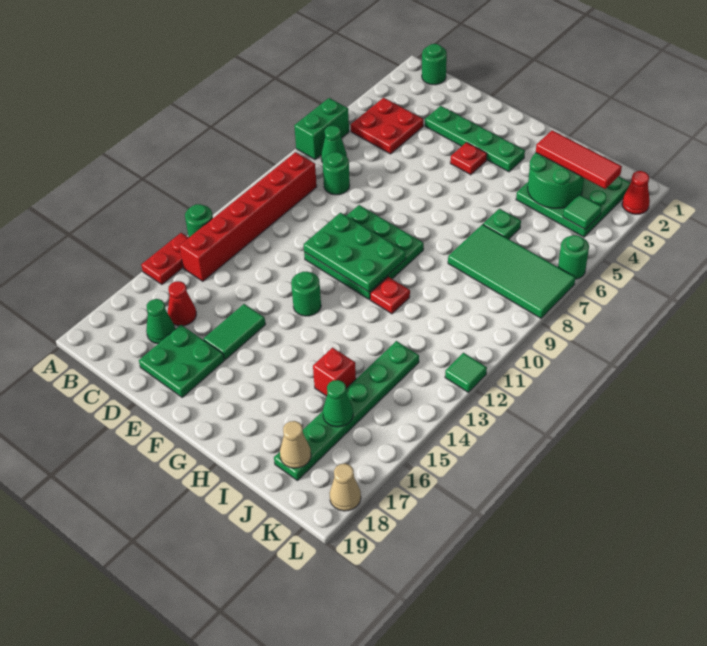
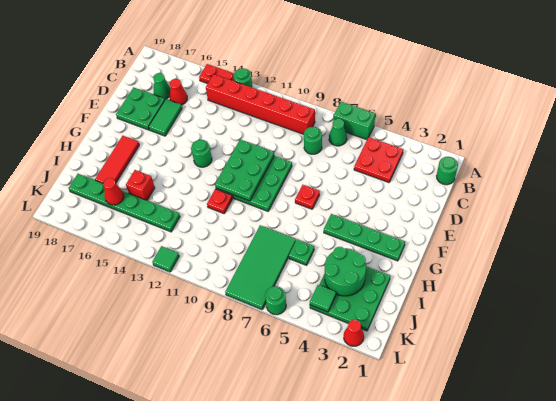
green 1x4 plate [425,106,525,172] -> green 1x4 plate turned to [324,214,405,261]
green 1x2 tile [204,304,265,360] -> green 1x2 tile turned to [149,99,182,136]
red 1x1 plate [450,142,487,175] -> red 1x1 plate moved to [295,185,320,209]
red 1x3 tile [536,130,622,189] -> red 1x3 tile moved to [95,136,139,183]
green 1x1 cone [323,380,353,427] -> red 1x1 cone [103,178,124,205]
tan 1x1 cone [280,421,311,468] -> none
tan 1x1 cone [329,464,361,511] -> none

